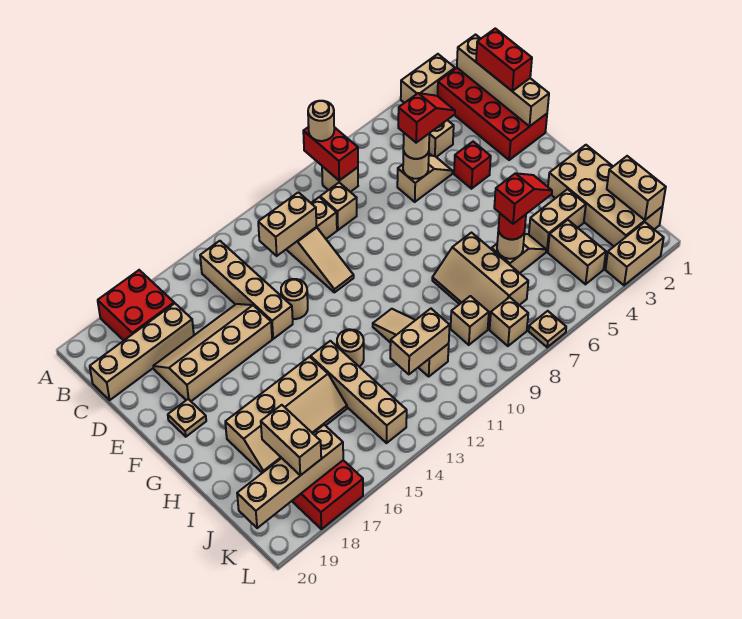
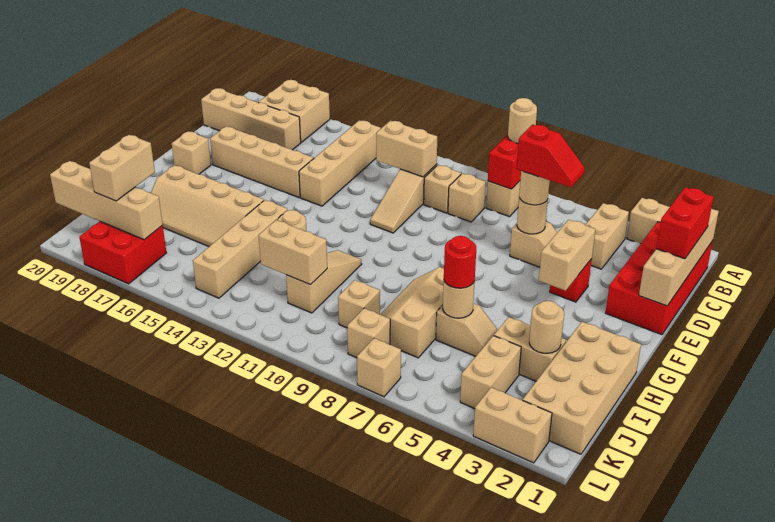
red 2x2 brick [98,270,174,340] -> tan 2x2 brick [258,80,330,142]
tan 1x1 round brick [281,279,308,319] -> tan 1x1 round brick moved to [529,301,564,353]
tan 1x1 plate [168,399,206,437] -> tan 1x1 brick [172,131,211,174]
red 1x2 slope [494,173,552,224] -> none
tan 1x2 brick [607,156,666,220] -> tan 1x2 brick moved to [539,220,596,291]
tan 1x1 plate [529,311,566,347] -> tan 1x1 brick [357,338,401,397]

